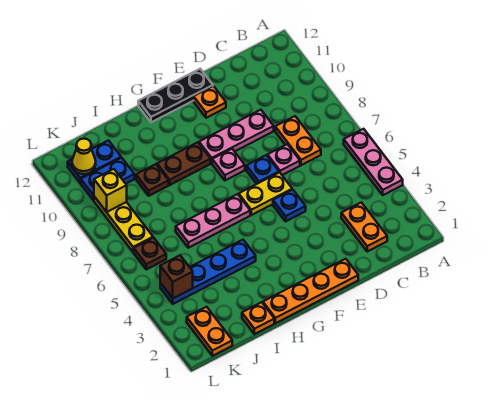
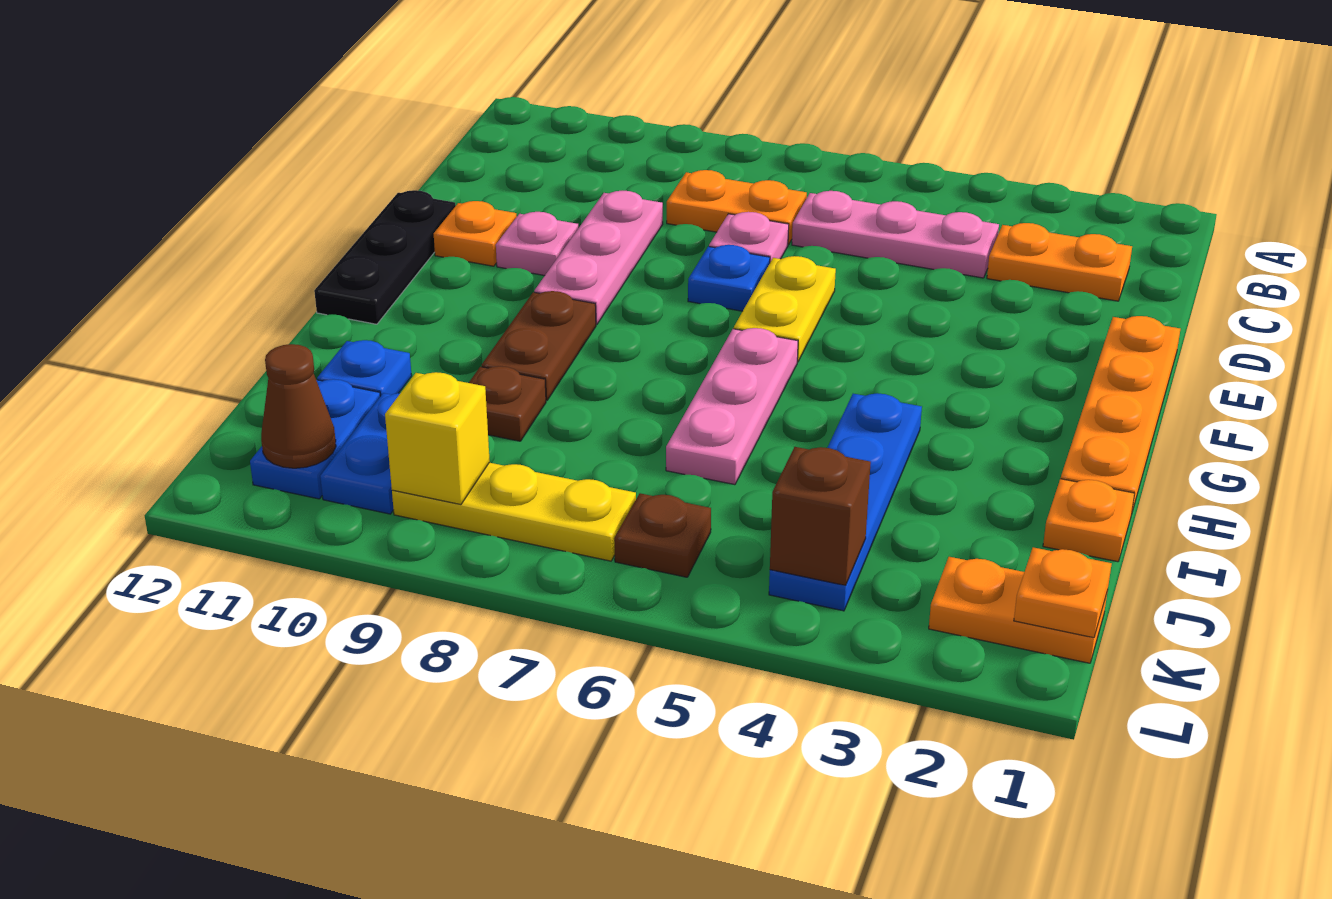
pink 1x3 plate [344,129,403,195] -> pink 1x3 plate moved to [792,191,999,278]
blue 1x1 plate [273,190,306,221] -> blue 1x1 plate moved to [317,340,412,396]
pink 1x1 plate [212,149,245,180] -> pink 1x1 plate moved to [496,212,578,276]
none -> orange 1x1 plate [1014,547,1112,638]
yellow 1x1 cone [72,139,96,174] -> brown 1x1 cone [261,344,336,468]

